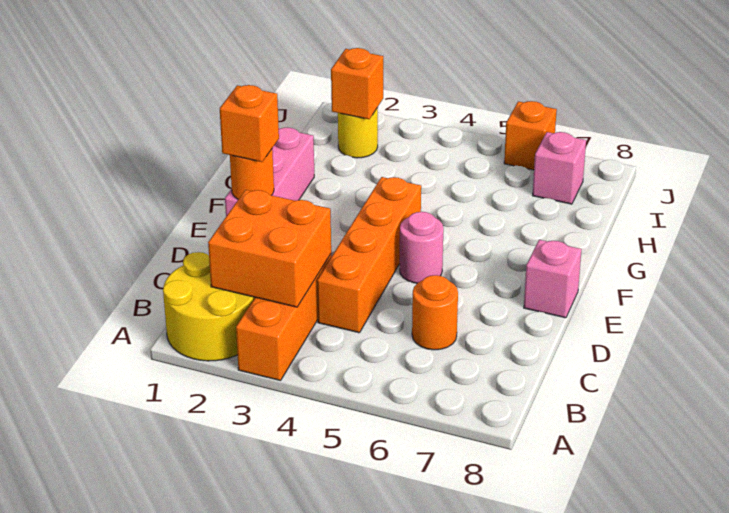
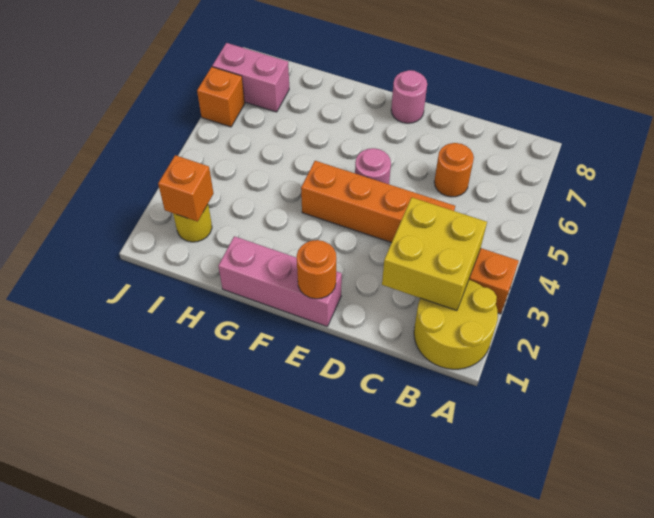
orange 2x2 brick [208,190,331,307] -> yellow 2x2 brick [382,198,487,310]
orange 1x1 brick [220,85,279,162] -> none
pink 1x1 brick [524,240,581,318] -> pink 1x1 round brick [391,70,427,123]
pink 1x1 brick [533,132,586,204] -> pink 1x2 brick [212,43,289,112]

